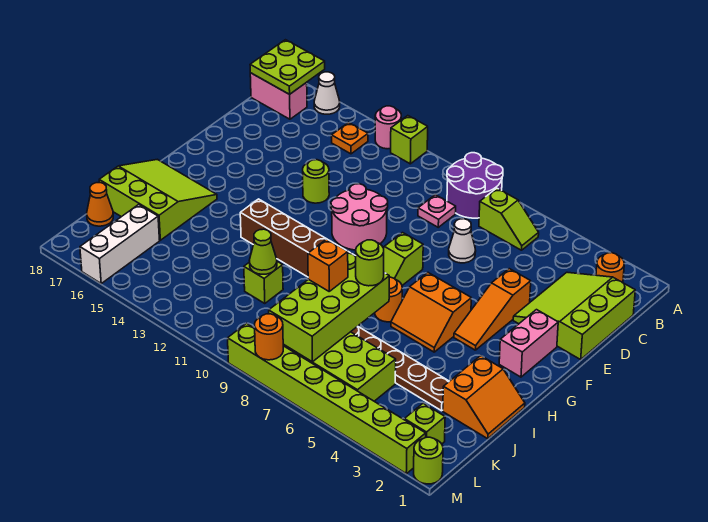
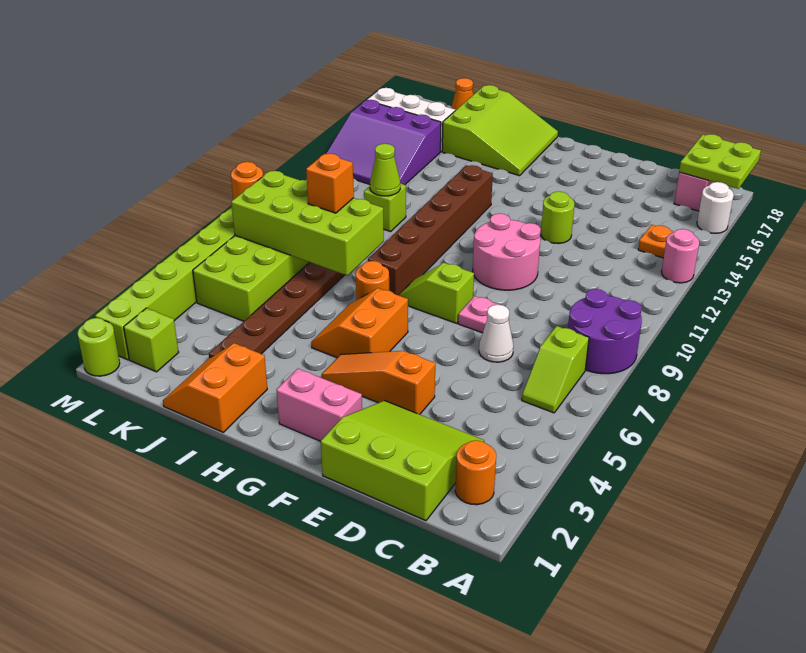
lime 1x1 brick [391,116,428,164] -> none
white 1x1 cone [314,72,340,114] -> white 1x1 round brick [697,182,734,233]
pink 1x1 plate [418,195,456,227] -> pink 1x1 plate moved to [458,296,499,333]
orange 2x2 slope [443,356,525,439] -> orange 2x2 slope turned to [163,343,267,432]
lime 1x1 round brick [356,240,384,286] -> none
none -> purple 3x3 slope [326,100,441,185]

